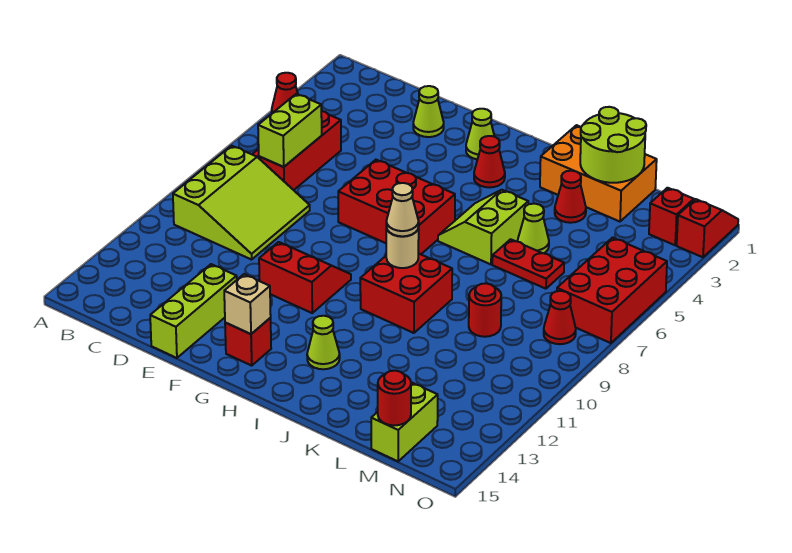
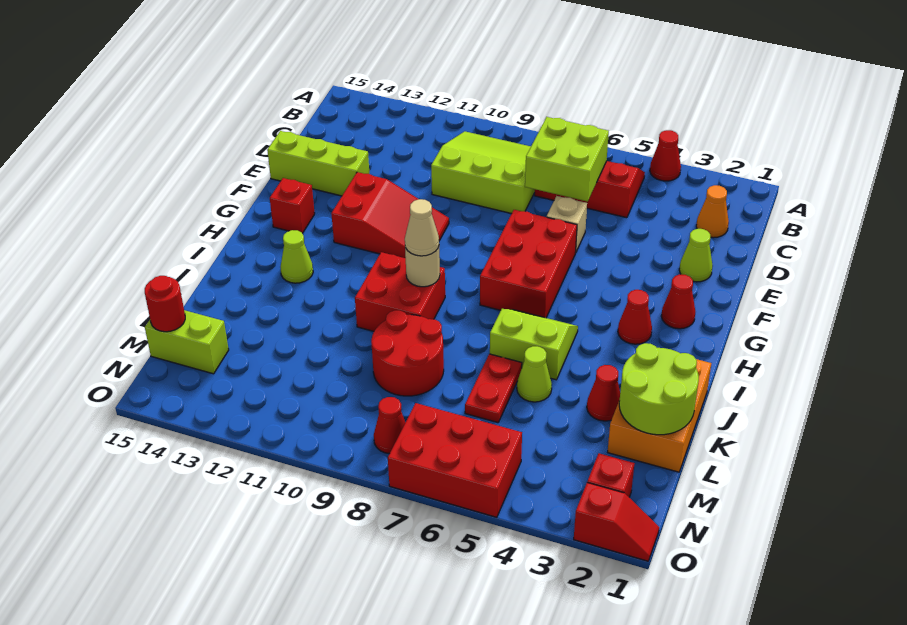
lime 3x3 slope [173,146,310,260] -> lime 3x3 slope turned to [431,131,535,214]
none -> orange 1x1 cone [696,185,729,238]
lime 1x2 brick [258,94,322,167] -> lime 2x2 brick [525,117,609,202]
red 2x2 slope [259,242,351,313] -> red 2x3 slope [331,172,449,258]
lime 1x1 cone [466,109,495,159] -> red 1x1 cone [661,274,695,329]
tan 1x1 brick [224,274,271,334] -> tan 1x1 brick moved to [547,196,587,253]
red 1x1 round brick [469,283,501,337] -> red 2x2 round brick [371,310,444,396]

